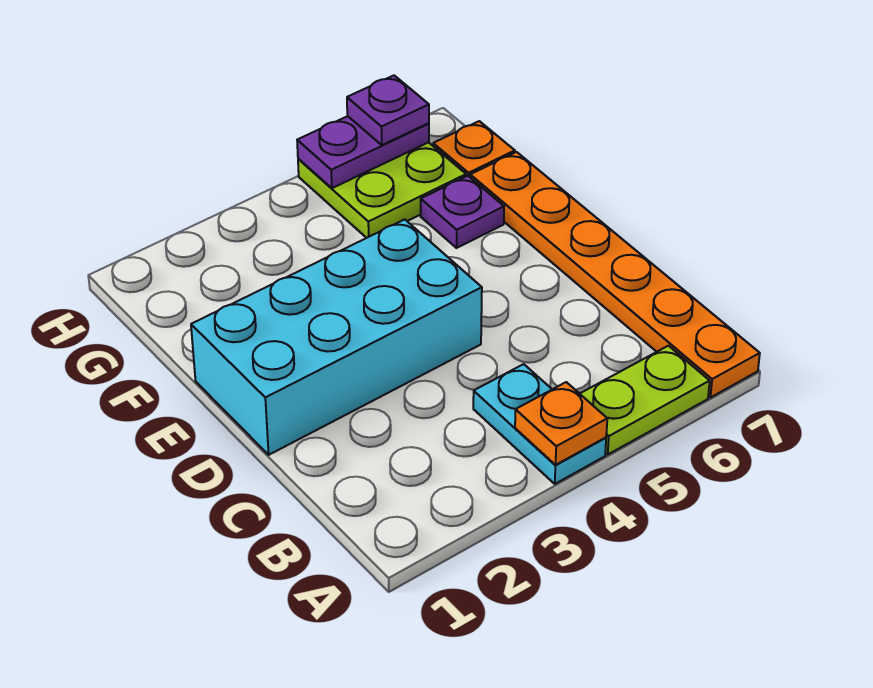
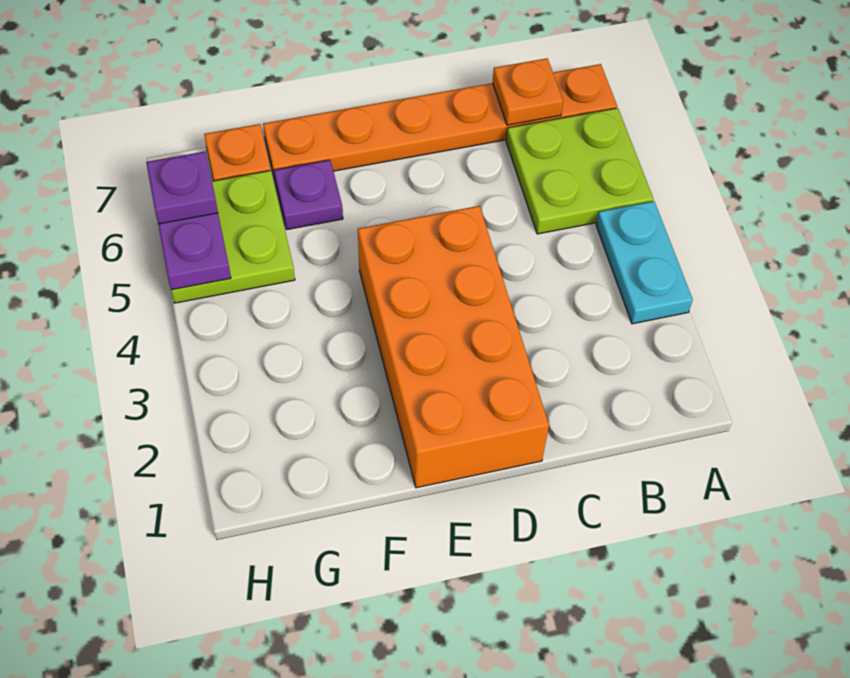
cyan 1x2 plate [473,364,606,484] -> cyan 1x2 plate turned to [596,201,693,324]
orange 1x1 plate [515,382,607,465] -> orange 1x1 plate moved to [493,58,563,125]
lime 1x2 plate [580,346,710,454] -> lime 2x2 plate [506,108,653,234]
cyan 2x4 brick [191,219,482,455] -> orange 2x4 brick [358,206,549,488]

